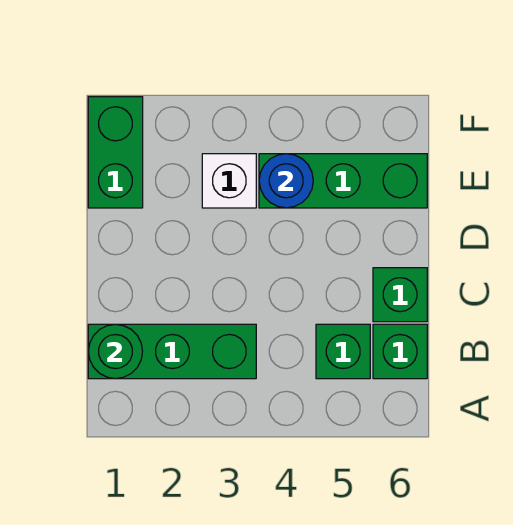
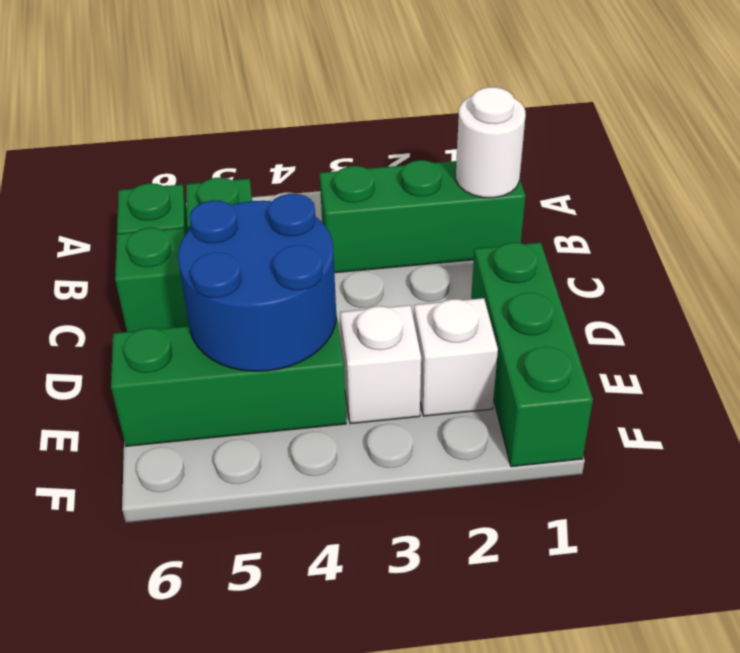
green 1x1 round brick [88,324,143,379] -> white 1x1 round brick [456,87,526,198]
green 1x2 brick [88,97,143,208] -> green 1x3 brick [471,243,593,467]
none -> white 1x1 brick [414,298,498,416]
blue 1x1 round brick [259,154,313,208] -> blue 2x2 round brick [178,194,336,371]

